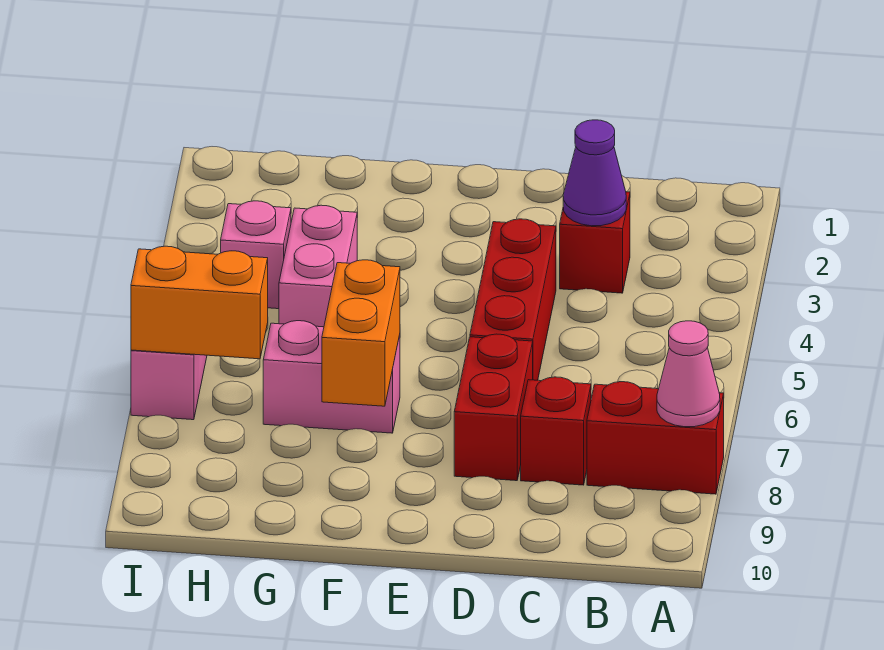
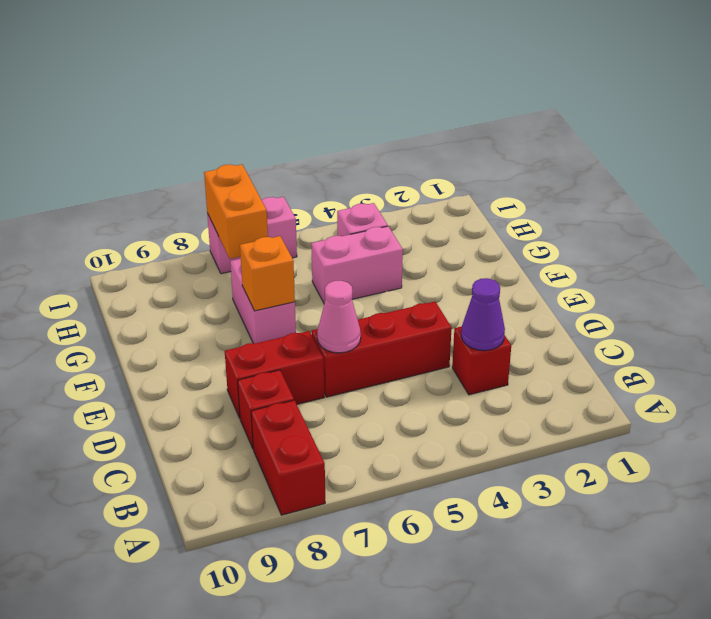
pink 1x1 cone [657,321,720,427] -> pink 1x1 cone moved to [317,281,361,353]
orange 1x2 brick [322,260,400,406] -> orange 1x1 brick [240,236,295,311]

